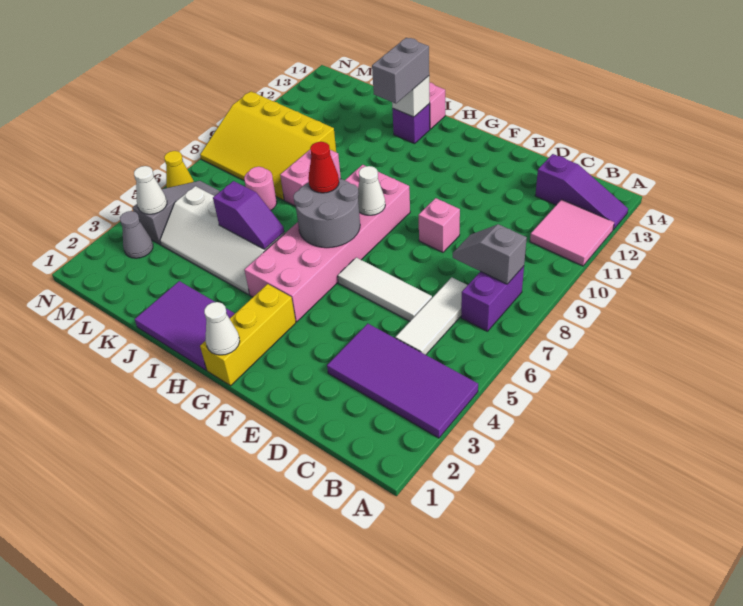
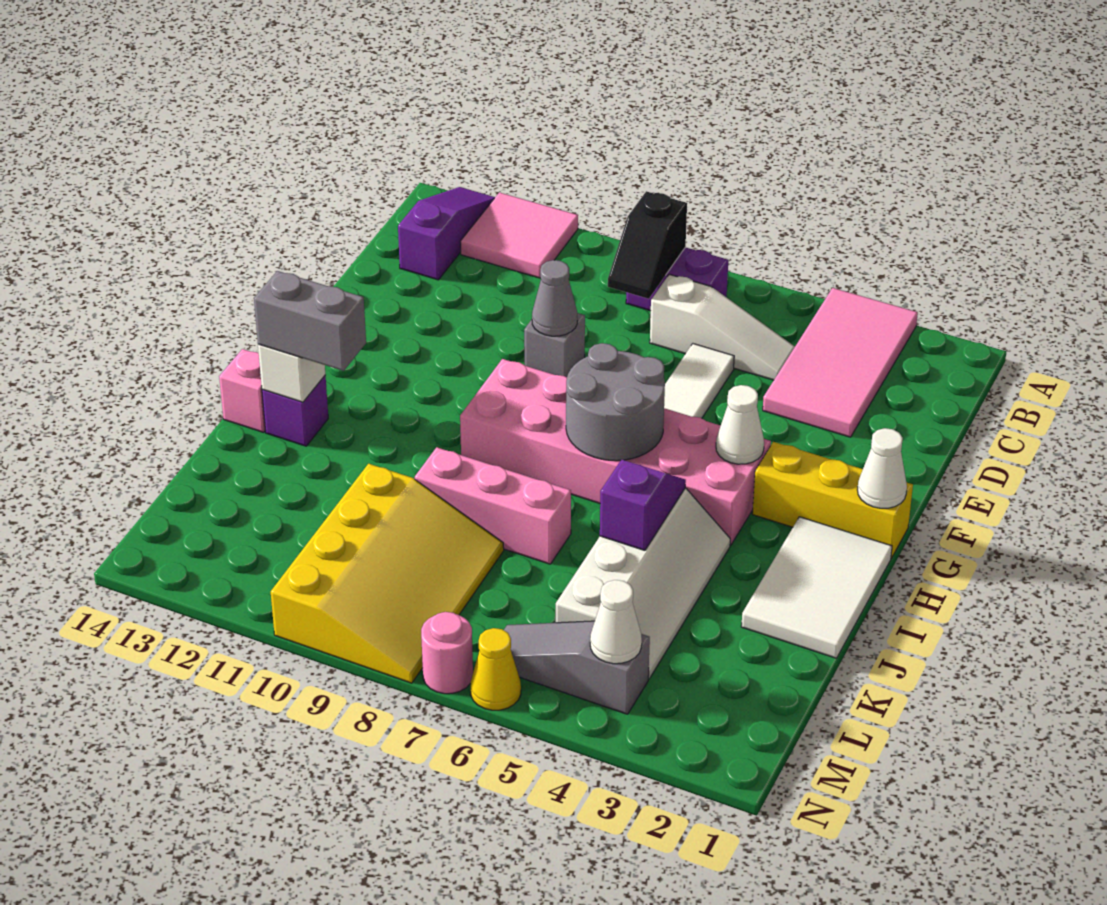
purple 2x4 tile [327,323,478,438] -> pink 2x4 tile [763,288,918,437]
grey 1x2 slope [453,224,527,284] -> black 1x2 slope [608,191,687,299]
white 1x3 tile [395,277,467,355] -> white 1x3 slope [650,274,795,380]
pink 1x1 brick [418,198,460,252] -> grey 1x1 brick [524,313,585,377]
white 1x1 cone [358,166,385,215] -> white 1x1 cone moved to [716,385,764,464]
purple 2x3 tile [135,281,235,370] -> white 2x3 tile [741,517,892,658]
red 1x1 cone [308,142,339,193] -> none
pink 1x2 brick [280,150,341,206] -> pink 1x3 brick [415,447,571,564]
pink 1x1 round brick [244,167,277,210] -> pink 1x1 round brick moved to [421,612,473,694]
grey 1x1 cone [120,211,153,258] -> grey 1x1 cone moved to [532,260,577,336]

